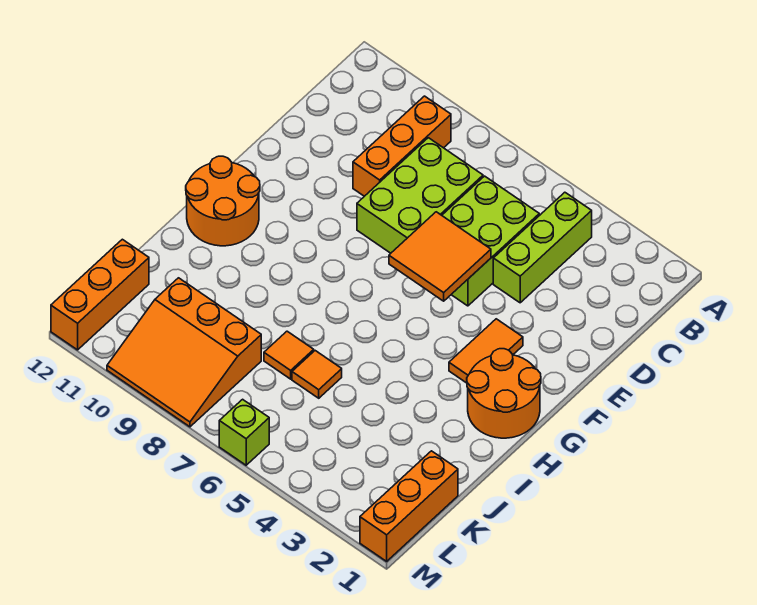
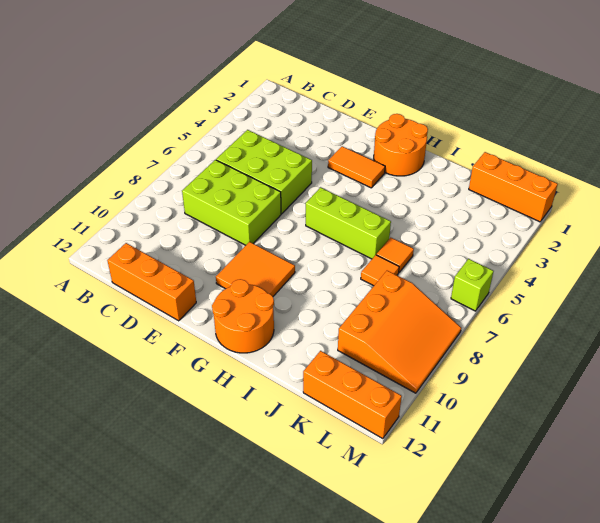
lime 1x3 brick [493,192,592,303] -> lime 1x3 brick moved to [306,187,391,259]
orange 1x3 brick [353,96,451,196] -> orange 1x3 brick moved to [107,243,196,321]
orange 2x2 tile [389,212,491,301] -> orange 2x2 tile moved to [216,242,295,296]

